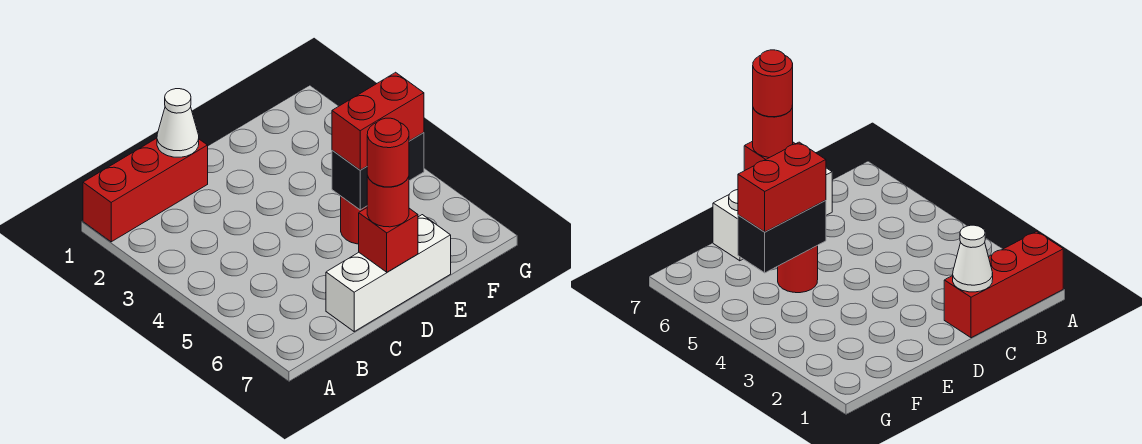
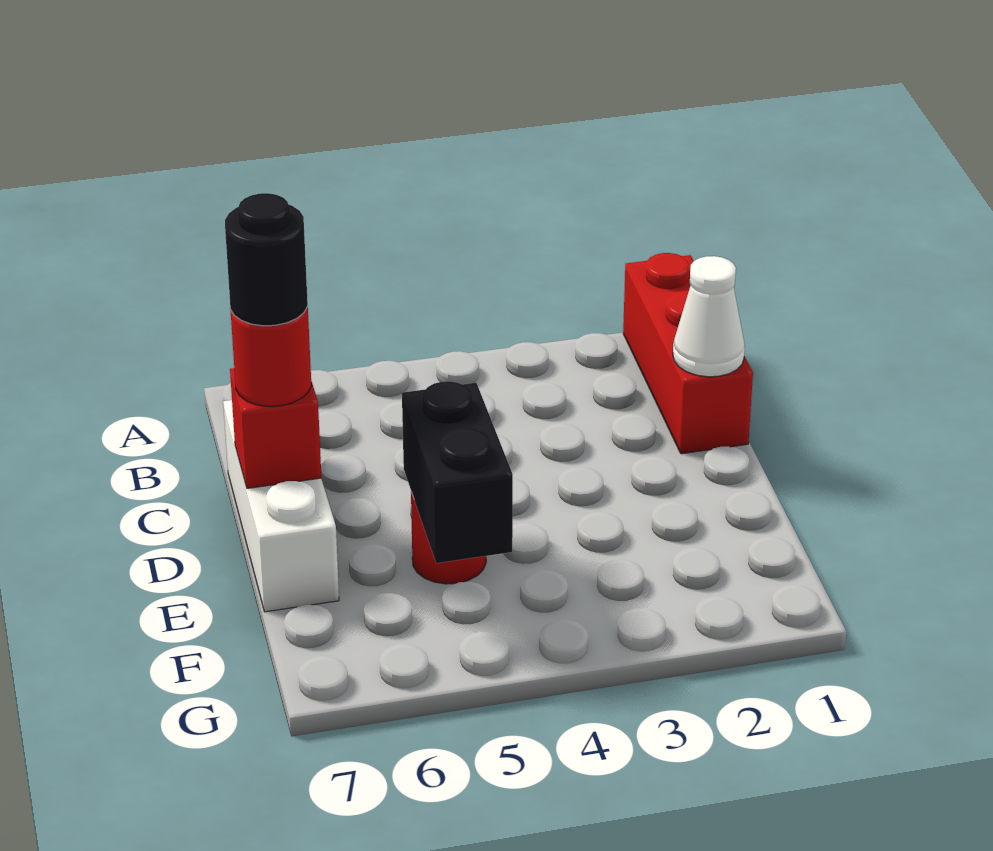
red 1x1 round brick [367,118,409,187] -> black 1x1 round brick [225,193,308,326]
red 1x2 brick [332,72,424,170] -> none

